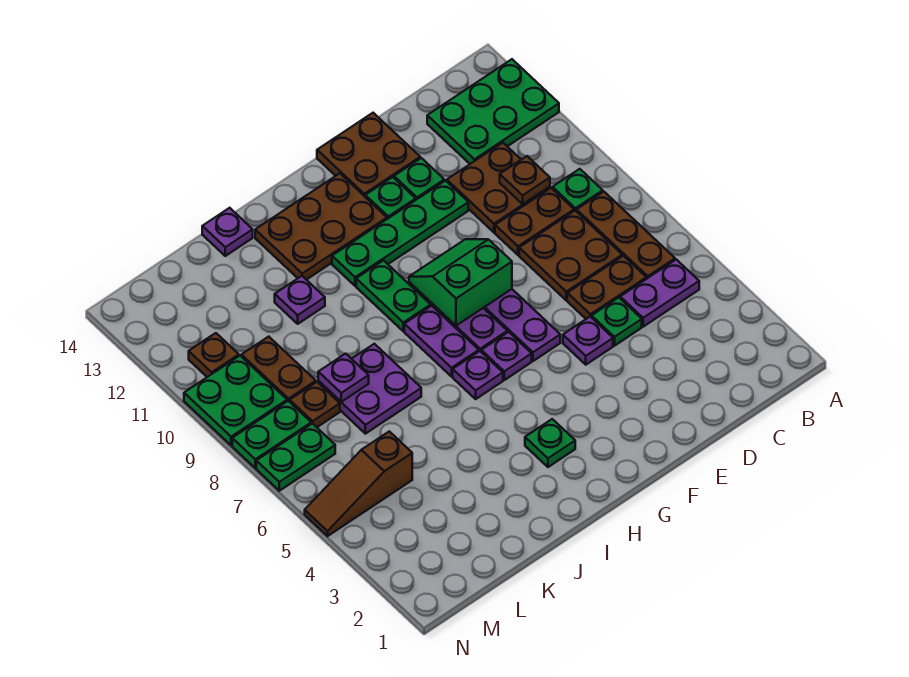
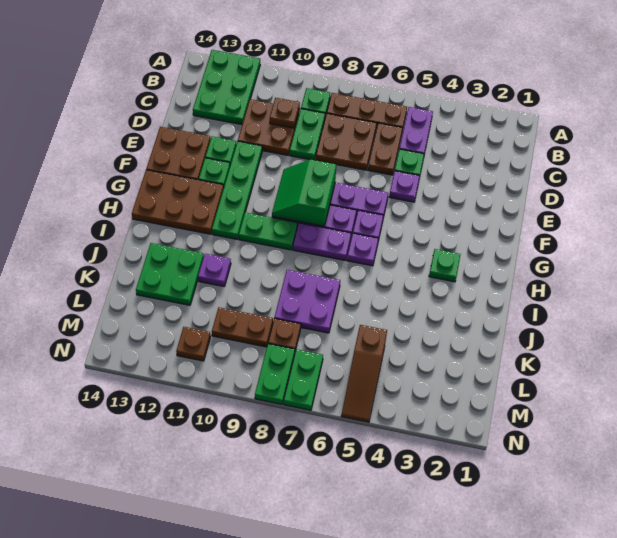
brown 1x2 plate [495,188,574,255] -> green 1x2 plate [290,109,325,160]
brown 2x3 plate [255,173,387,280] -> brown 2x3 plate turned to [132,170,224,234]
purple 1x1 plate [202,208,253,256] -> none
purple 1x1 plate [318,354,369,402] -> none
green 2x2 plate [184,356,287,445] -> green 2x2 plate moved to [136,243,204,305]

